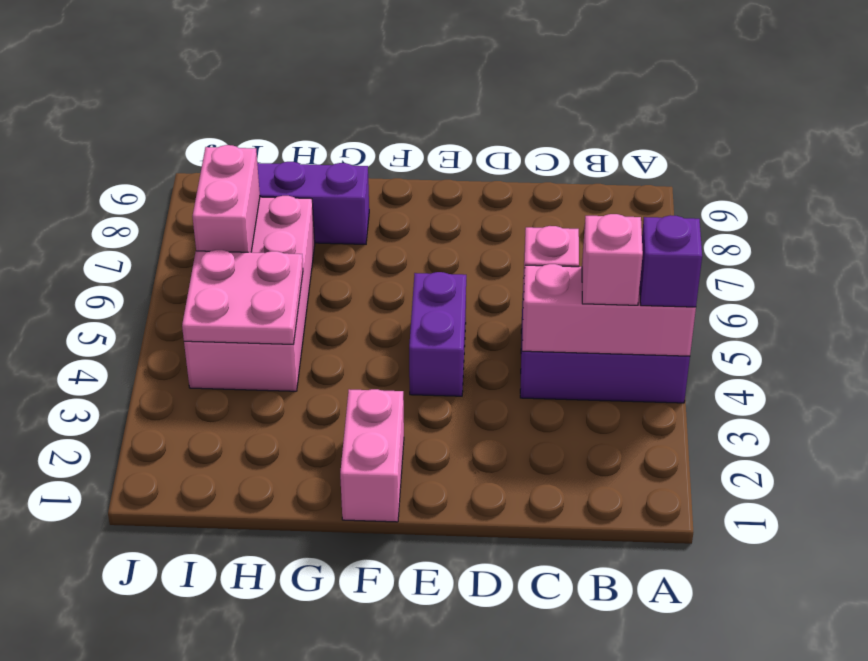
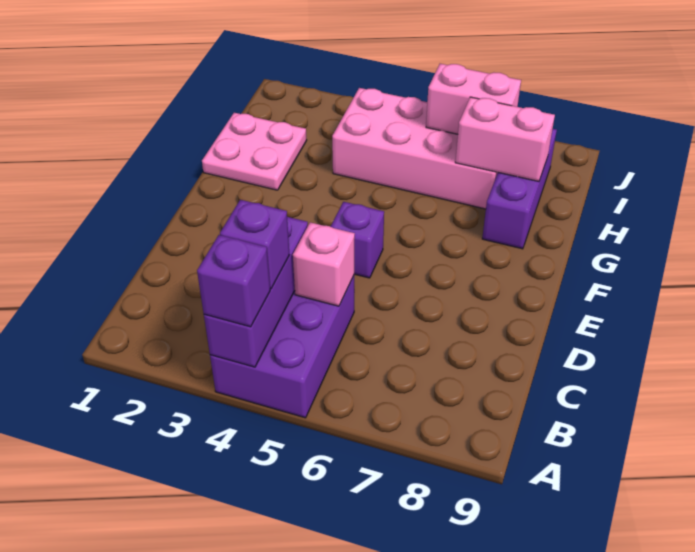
pink 1x3 brick [522,264,696,356] -> purple 1x3 brick [204,217,308,367]
pink 1x1 brick [582,214,643,305] -> purple 1x1 brick [220,200,289,289]
purple 1x2 brick [409,272,466,396] -> purple 1x1 brick [330,202,384,278]
pink 1x2 brick [340,389,404,522] -> pink 1x2 brick moved to [455,97,555,181]
pink 2x2 plate [182,250,303,345] -> pink 2x2 plate moved to [202,113,307,190]

